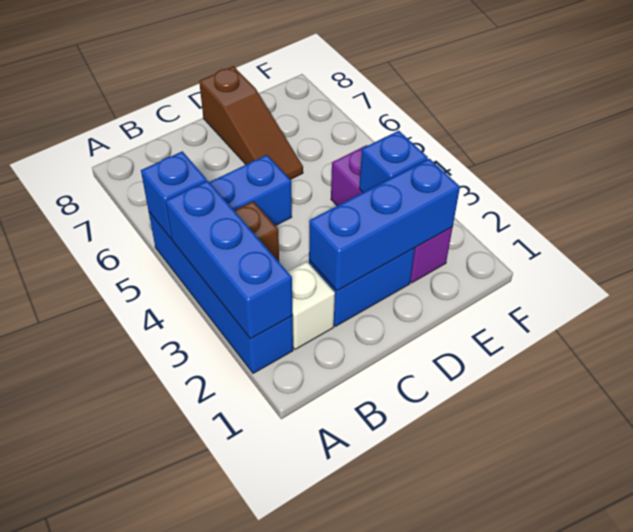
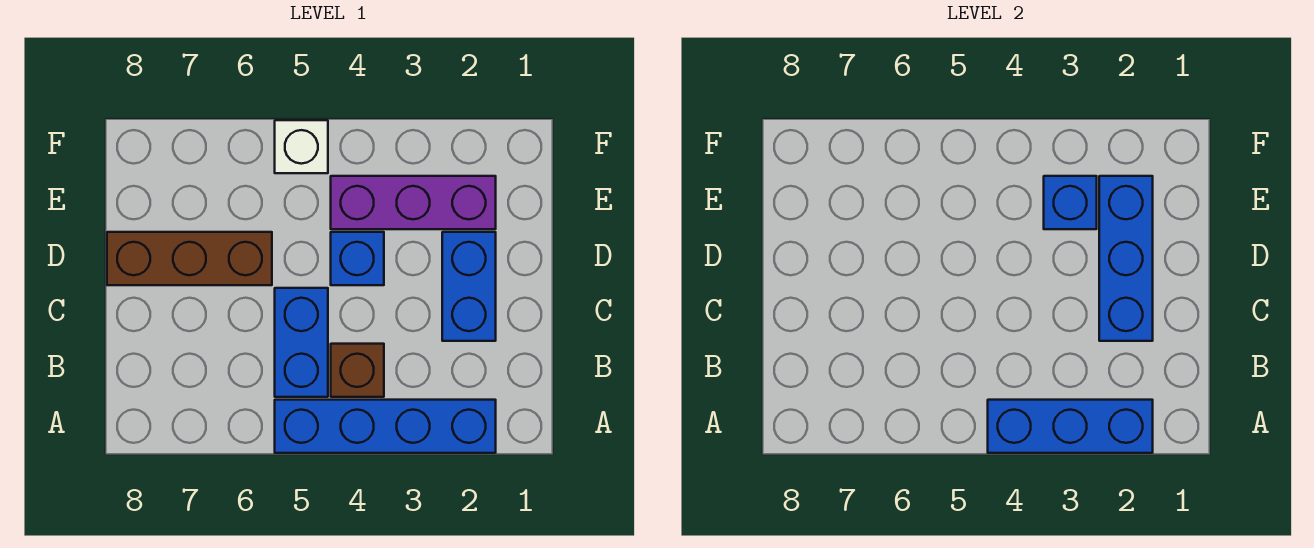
blue 1x1 brick [141,151,207,239] -> blue 1x1 brick moved to [331,232,384,285]
white 1x1 brick [288,262,335,349] -> white 1x1 brick moved to [275,120,328,173]
brown 1x3 slope [199,66,303,180] -> brown 1x3 brick [107,232,272,285]

